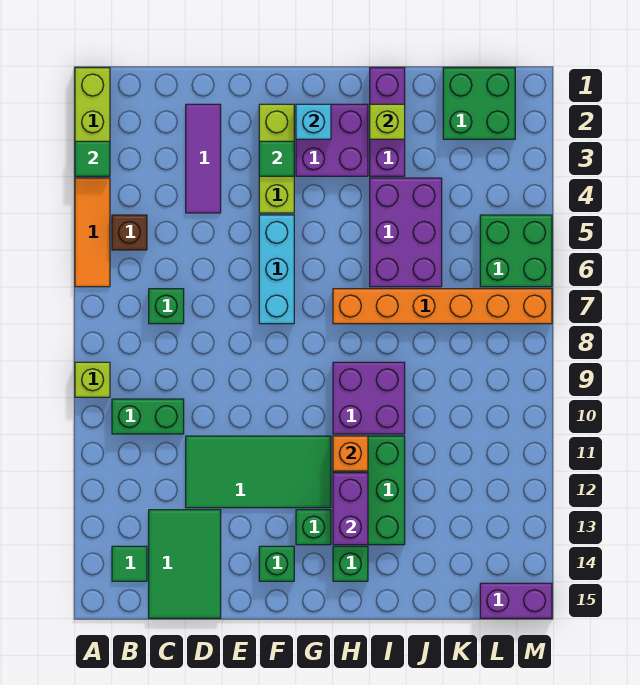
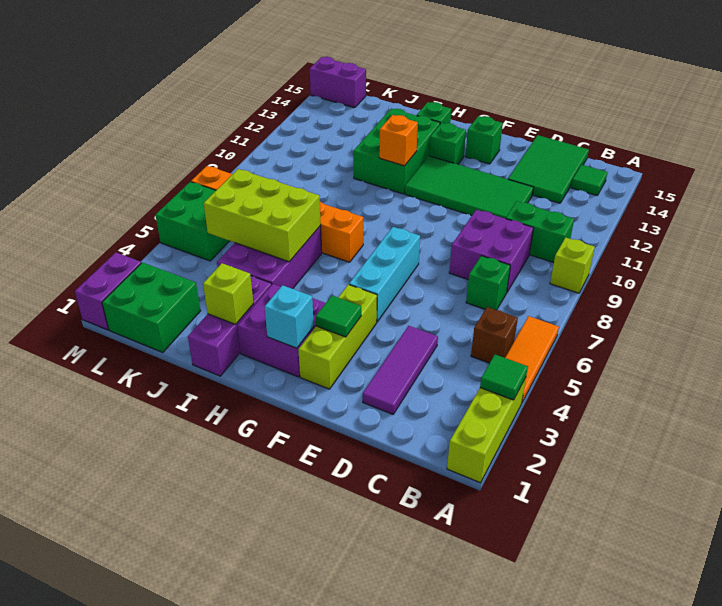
purple 2x2 brick [333,362,405,434] -> purple 2x2 brick moved to [449,210,533,292]
purple 1x2 brick [333,473,368,545] -> purple 1x2 brick moved to [75,252,141,330]
none -> lime 2x3 brick [204,169,321,262]

